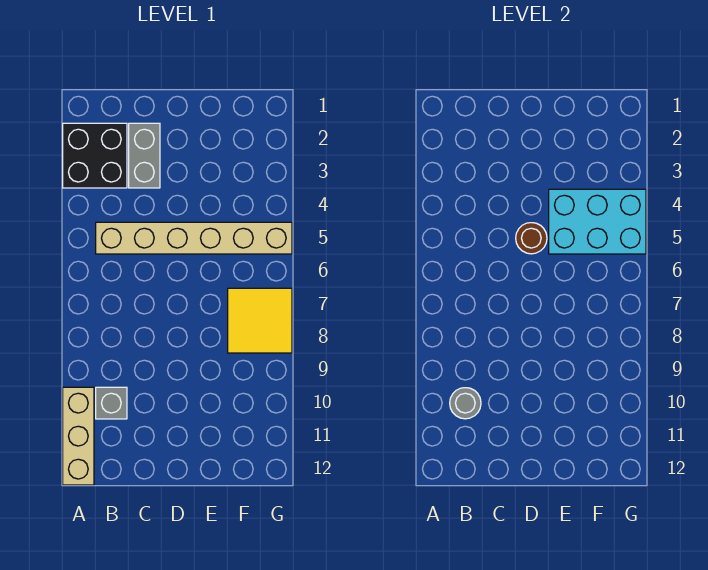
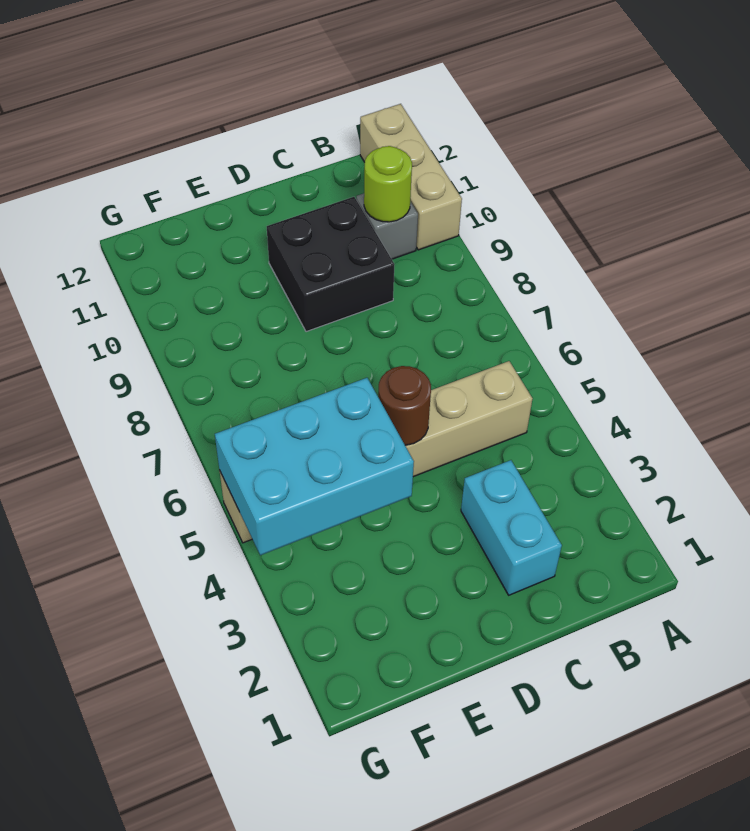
black 2x2 brick [63,123,127,188] -> black 2x2 brick moved to [267,197,394,332]
grey 1x1 round brick [450,388,481,419] -> lime 1x1 round brick [364,146,412,222]
grey 1x2 brick [129,123,160,188] -> cyan 1x2 brick [461,460,562,595]
yellow 2x2 tile [228,288,292,353] -> none

